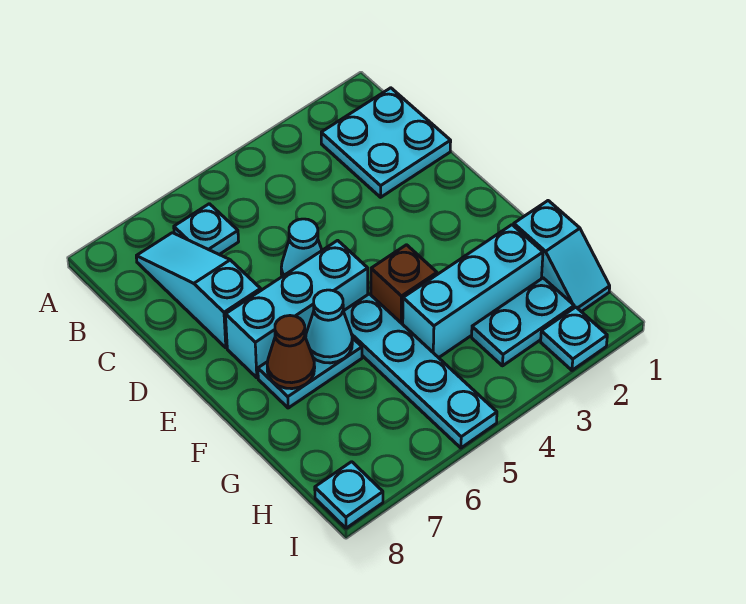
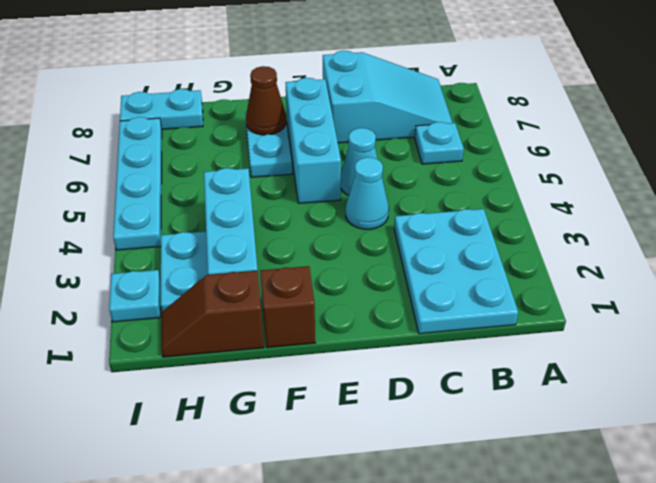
cyan 2x2 plate [321,88,451,197] -> cyan 2x3 plate [394,209,518,334]
cyan 1x3 slope [136,233,261,348] -> cyan 2x3 slope [323,51,453,143]
brown 1x1 brick [371,245,437,324] -> brown 1x1 brick moved to [260,266,315,348]
cyan 1x4 plate [344,294,497,448] -> cyan 1x4 plate turned to [113,117,162,250]
cyan 1x1 cone [306,290,352,363] -> cyan 1x1 cone moved to [346,157,389,229]
cyan 1x2 slope [514,201,610,312] -> brown 1x2 slope [161,271,264,357]
cyan 1x1 plate [315,462,383,528] -> cyan 1x2 plate [120,89,203,129]

